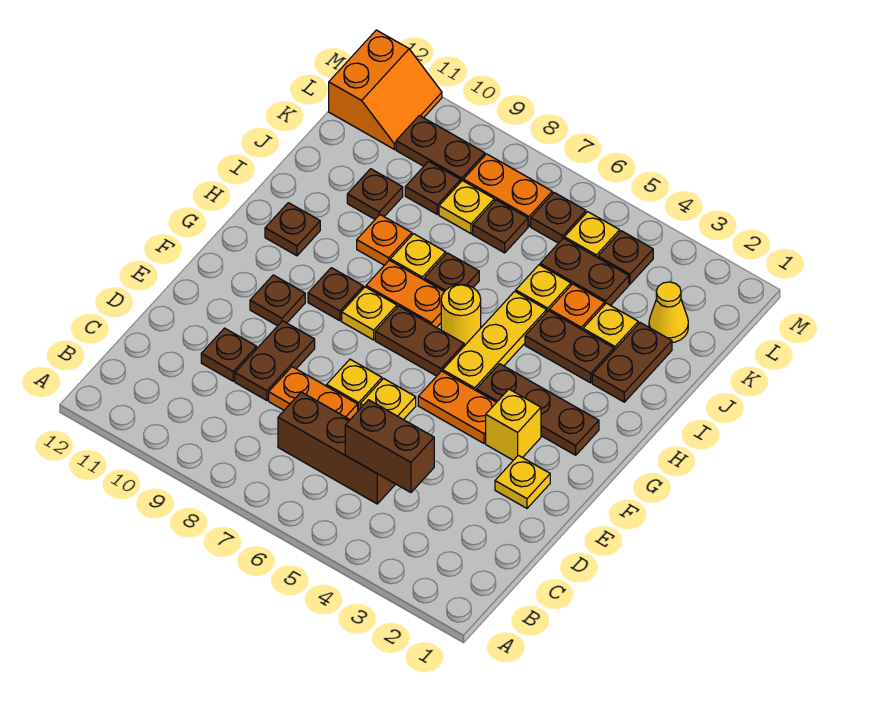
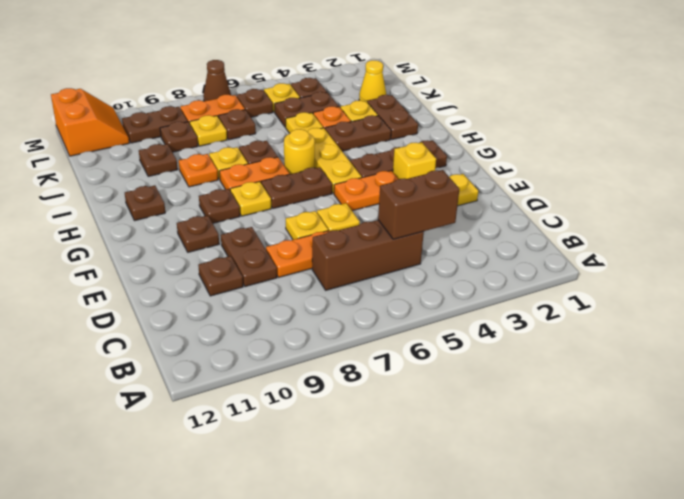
none -> brown 1x1 cone [203,60,231,101]

